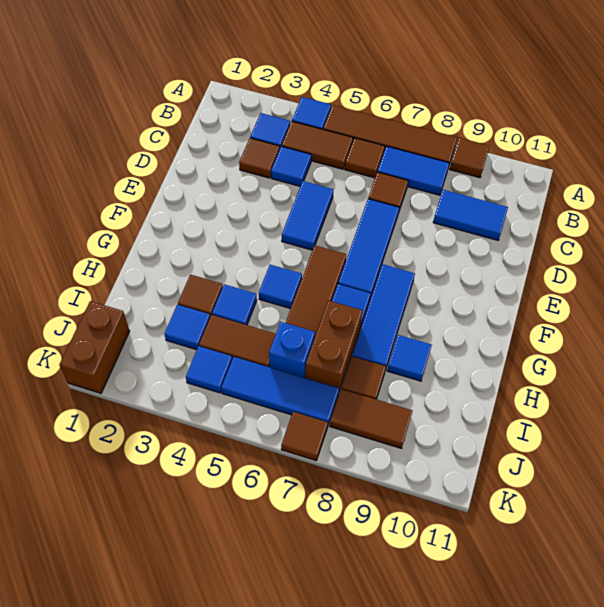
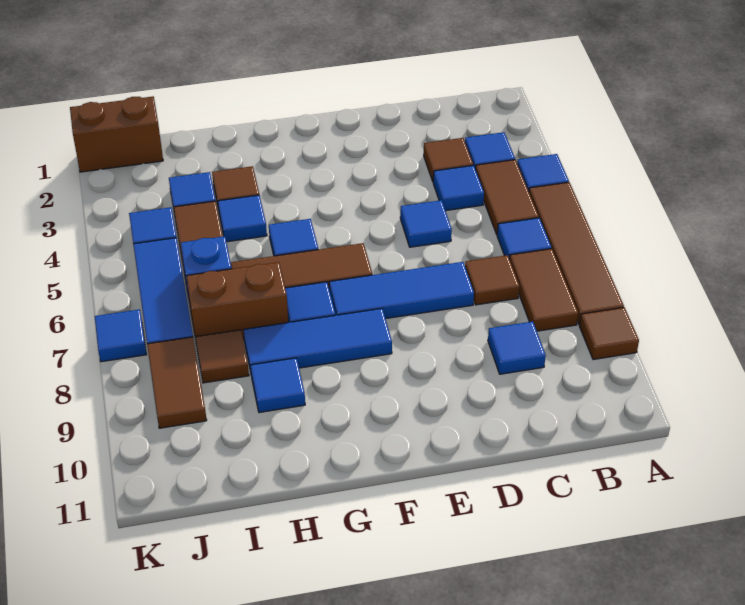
brown 1x1 tile [345,138,385,178] -> blue 1x1 tile [497,218,551,259]
blue 1x2 tile [378,146,449,195] -> brown 1x2 tile [510,249,578,331]
blue 1x2 tile [433,190,508,240] -> blue 1x1 tile [488,321,546,374]
blue 1x2 tile [282,181,333,250] -> blue 1x1 tile [400,200,452,247]
brown 1x1 tile [281,412,328,460] -> blue 1x1 tile [94,309,147,362]

